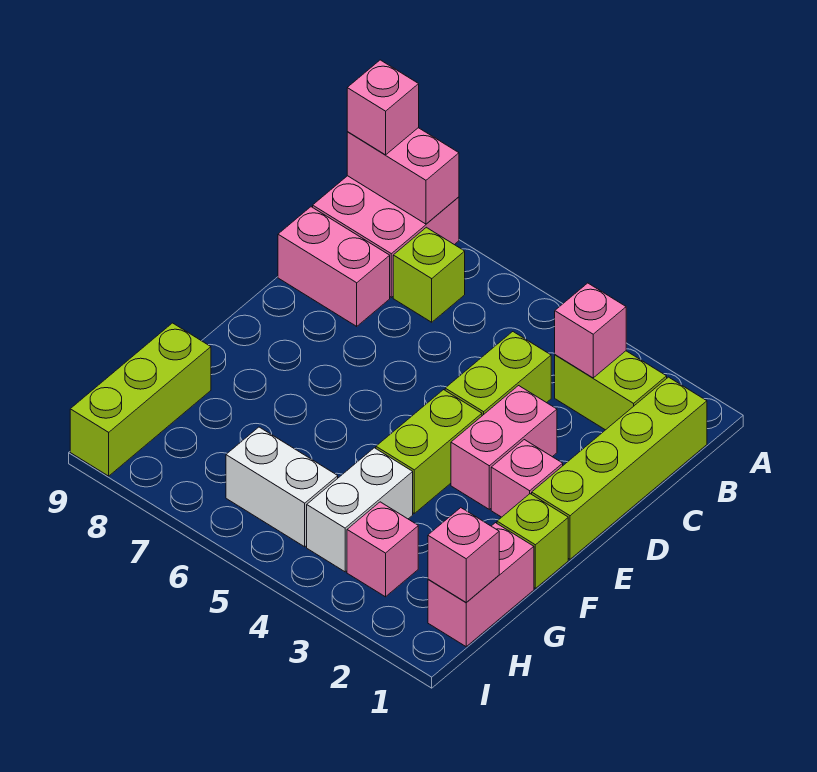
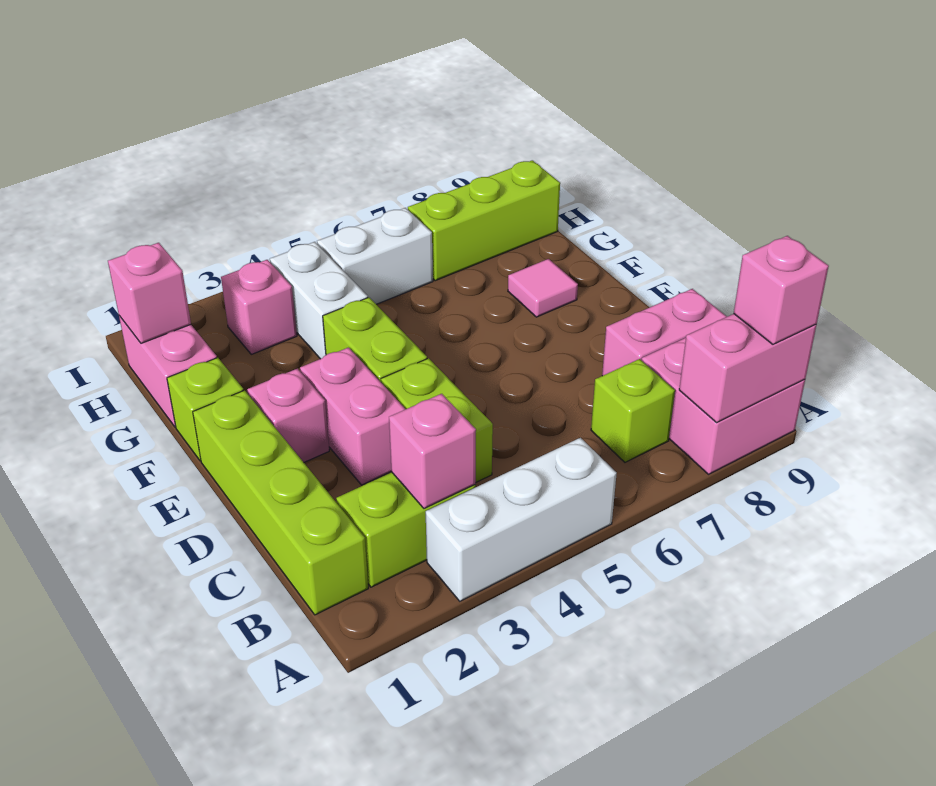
none -> white 1x3 brick [426,438,617,601]
none -> pink 1x1 tile [508,259,578,317]
lime 1x3 brick [70,323,211,476] -> lime 1x3 brick turned to [408,160,560,281]

